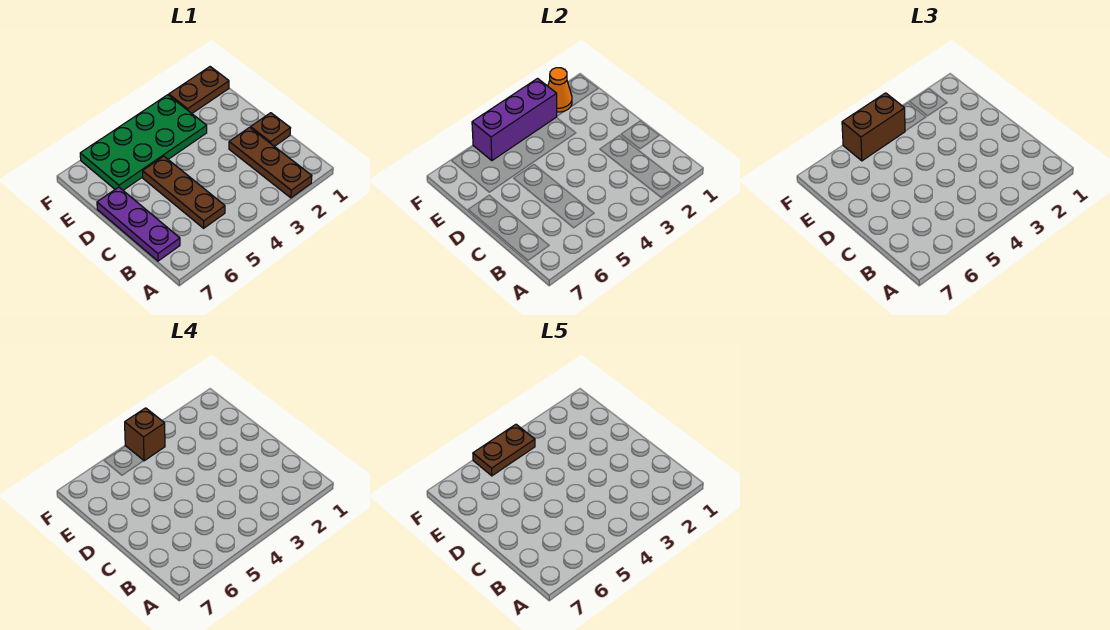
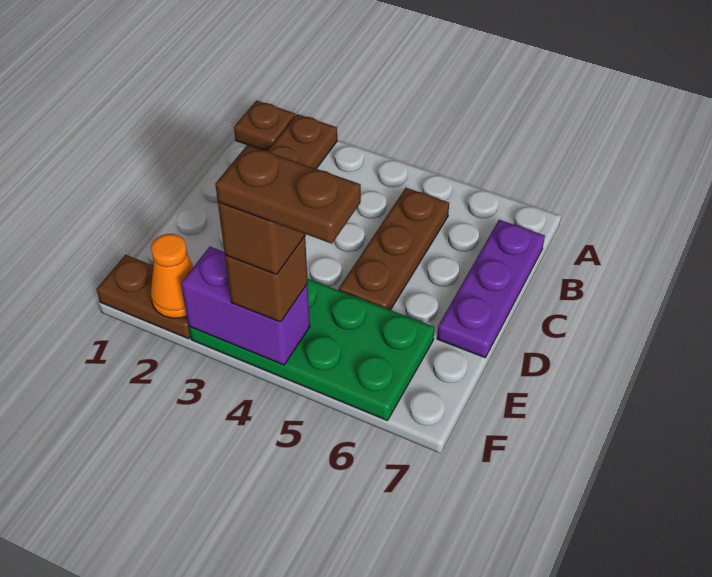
brown 1x1 plate [251,113,290,146] -> brown 1x1 plate moved to [234,101,295,151]
purple 1x3 brick [472,79,557,161] -> purple 1x2 brick [181,247,310,365]
brown 1x2 brick [842,93,905,161] -> brown 1x1 brick [225,236,308,322]

